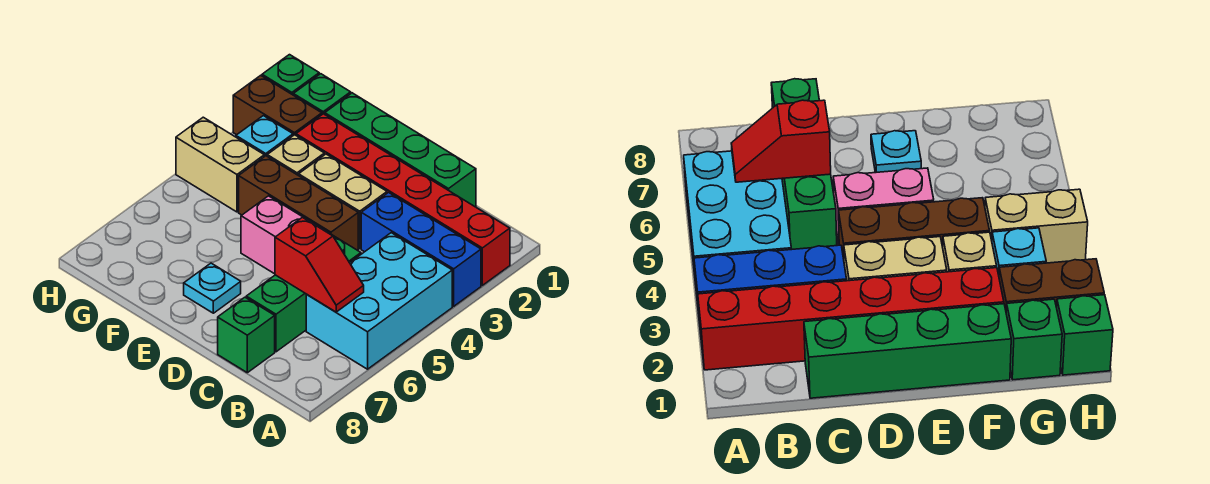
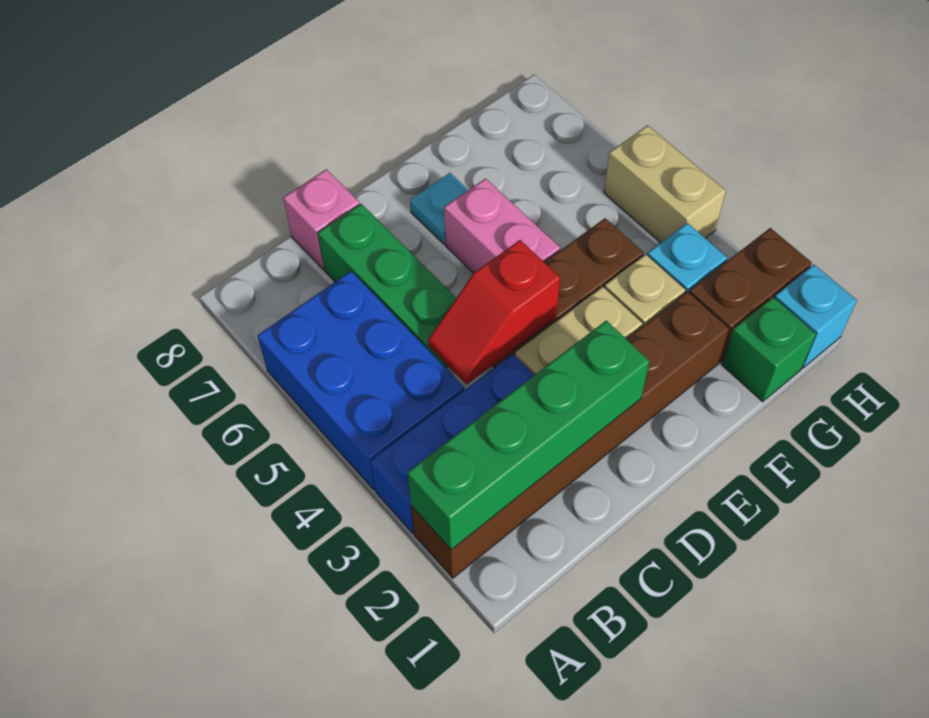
red 1x6 brick [296,114,510,285] -> brown 1x6 brick [411,292,729,578]
cyan 2x3 brick [306,233,452,369] -> blue 2x3 brick [257,271,464,490]
red 1x2 slope [275,217,364,312] -> red 1x2 slope moved to [428,240,560,385]
green 1x4 brick [325,93,476,207] -> green 1x4 brick moved to [407,321,650,550]
green 1x1 brick [218,297,275,373] -> pink 1x1 brick [283,169,360,269]
pink 1x2 brick [241,196,328,274] -> pink 1x2 brick turned to [444,179,560,273]
tan 1x2 brick [176,117,264,212] -> tan 1x2 brick turned to [604,125,726,243]
green 1x1 brick [262,55,319,95] -> cyan 1x1 brick [774,265,857,368]

